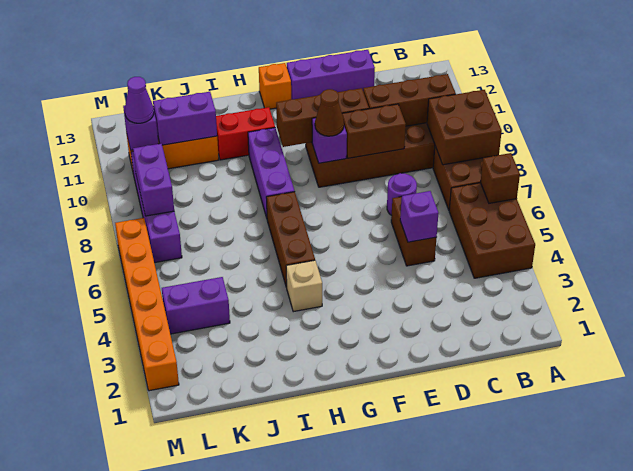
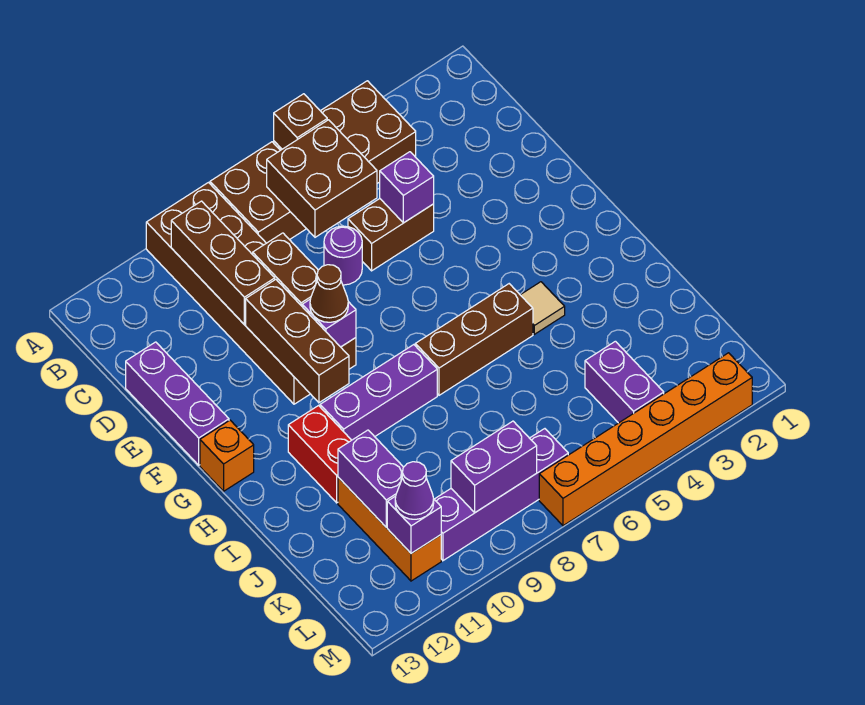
brown 2x2 brick [427,90,502,165] -> brown 2x2 brick moved to [267,120,377,237]
tan 1x1 brick [286,260,322,312] -> tan 1x1 tile [521,282,565,334]

